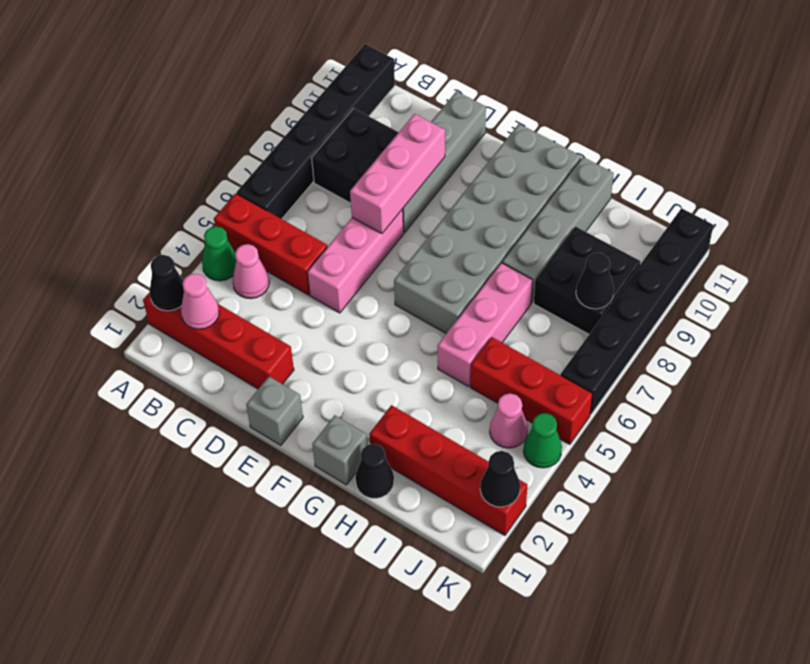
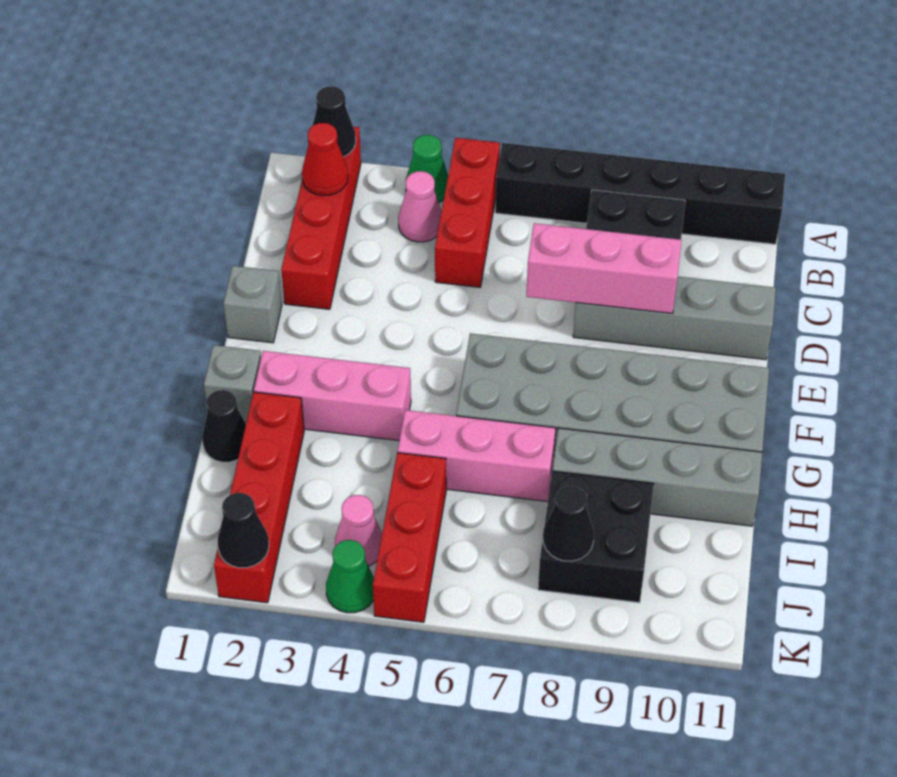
pink 1x1 cone [181,273,219,329] -> red 1x1 cone [302,123,348,196]
pink 1x3 brick [307,209,404,313] -> pink 1x3 brick moved to [254,351,411,441]
black 1x6 brick [561,208,713,415] -> none

